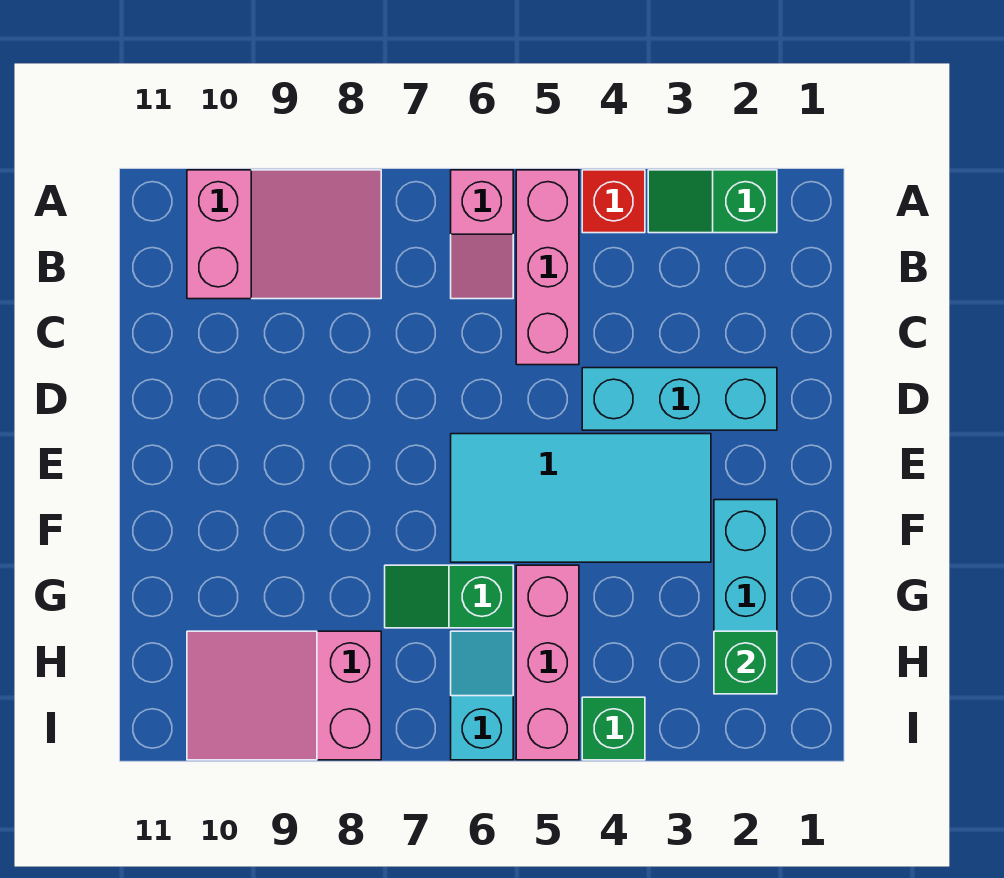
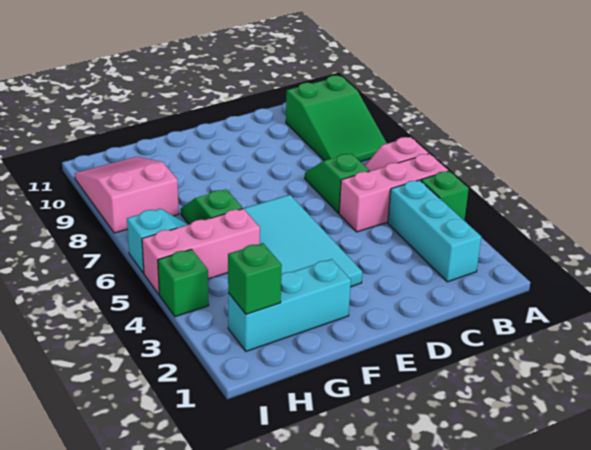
green 1x2 slope [648,170,777,233] -> green 1x2 slope moved to [305,153,369,213]
red 1x1 brick [582,170,645,233] -> green 1x1 brick [421,171,469,221]
pink 2x3 slope [187,170,381,299] -> green 2x3 slope [286,75,387,162]
cyan 1x3 brick [582,368,777,430] -> cyan 1x3 brick moved to [388,180,481,282]

